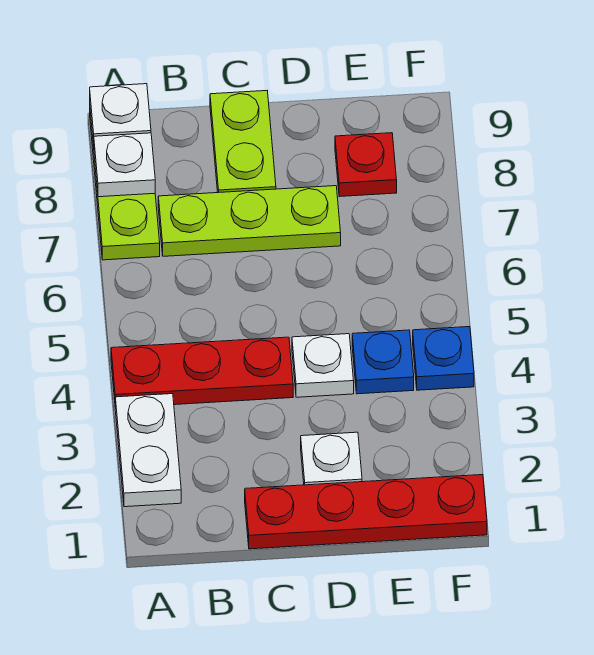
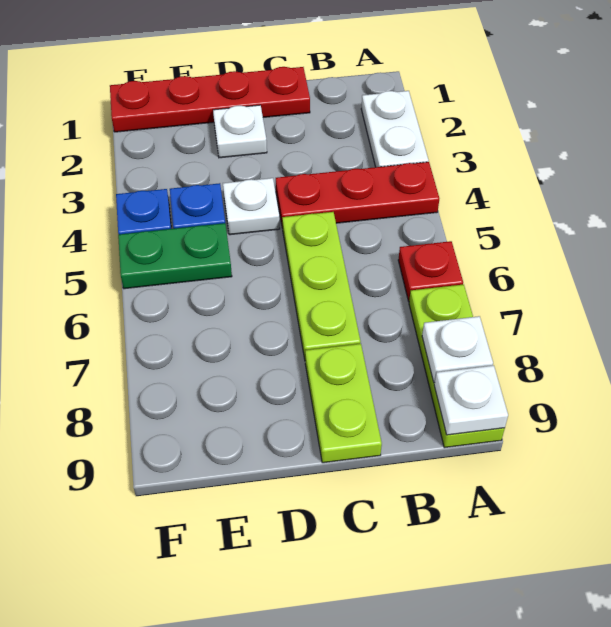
lime 1x3 plate [158,186,341,256] -> lime 1x3 plate turned to [282,212,361,359]
none -> green 1x2 plate [118,223,232,289]
red 1x1 plate [335,133,397,197] -> red 1x1 plate moved to [398,241,463,301]

